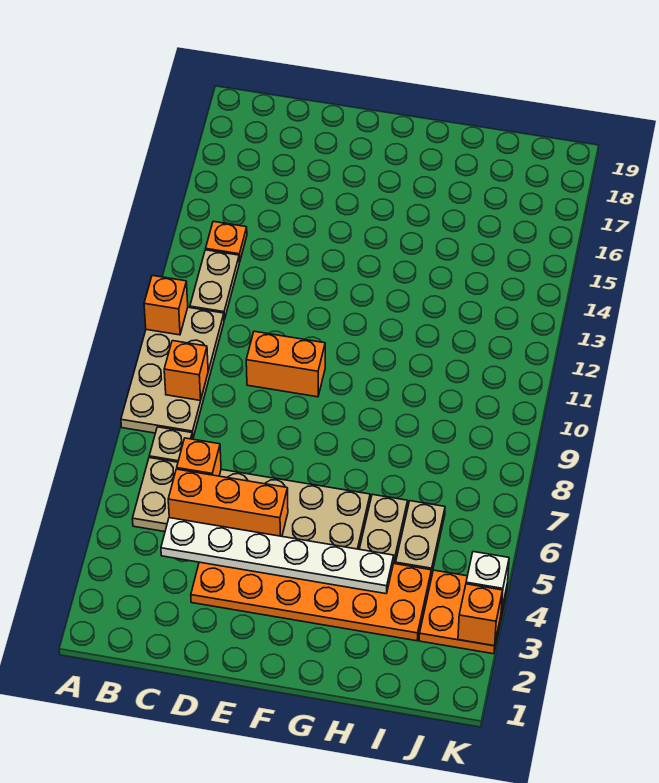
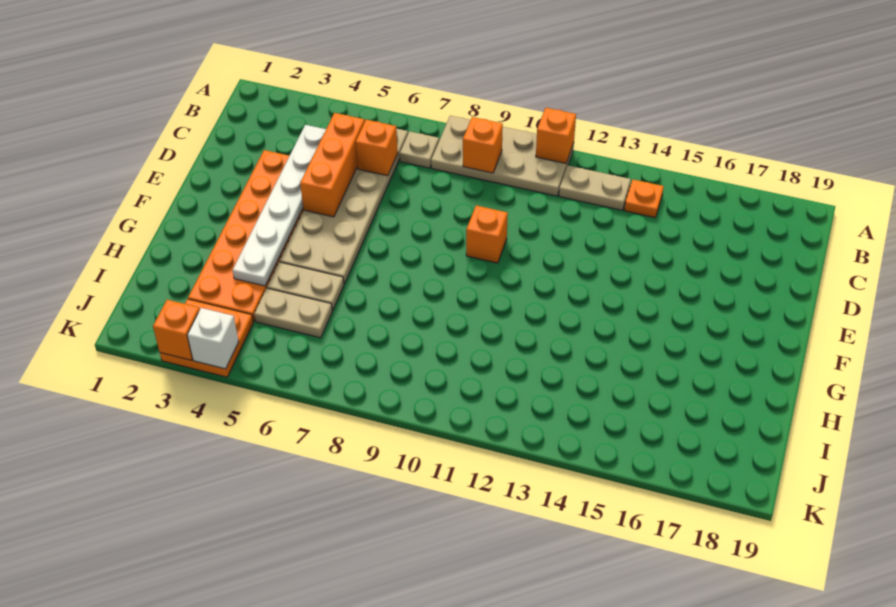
orange 1x2 brick [246,331,325,397] -> orange 1x1 brick [466,205,508,263]

